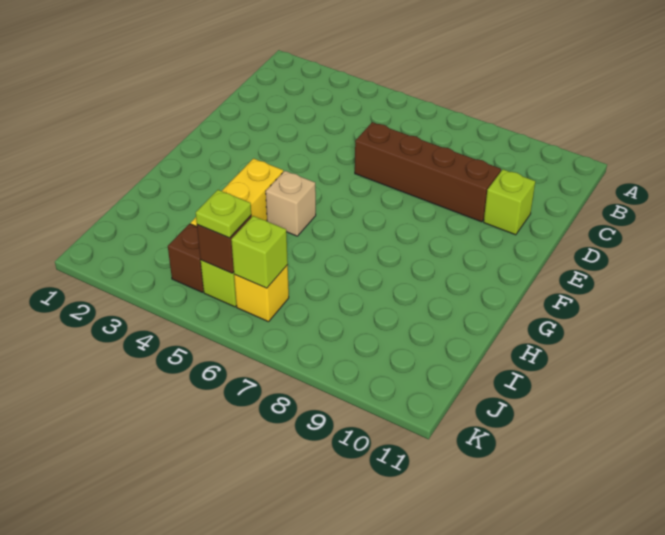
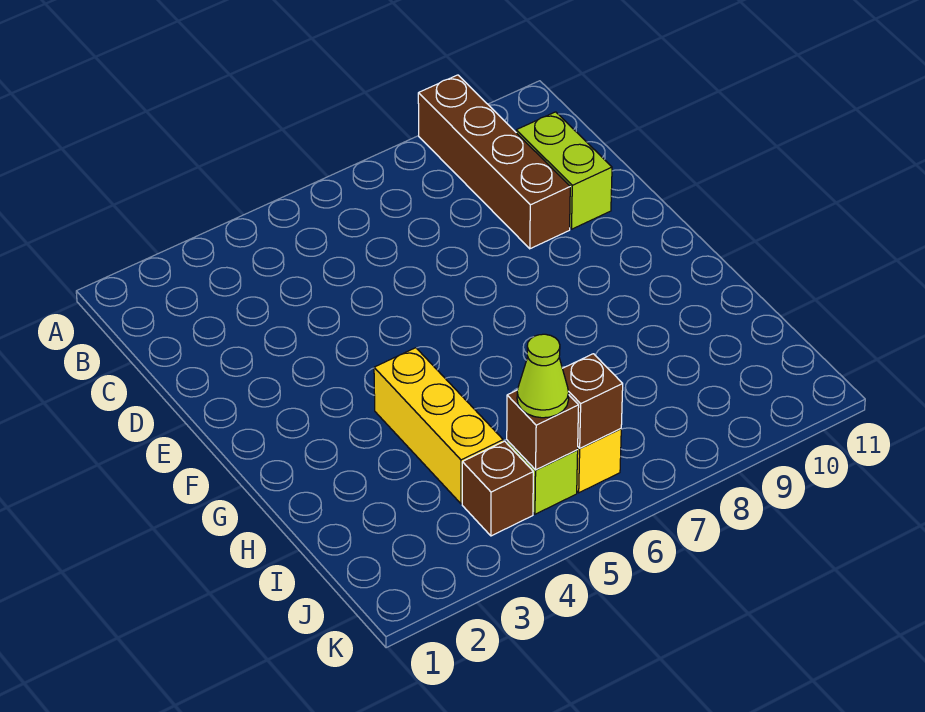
brown 1x4 brick [355,122,501,222] -> brown 1x4 brick turned to [418,75,570,249]
lime 1x1 brick [484,169,535,235] -> lime 1x2 brick [516,112,612,229]
tan 1x1 brick [266,171,316,236] -> none
lime 1x1 plate [196,190,251,238] -> lime 1x1 cone [517,334,569,418]
lime 1x1 brick [231,216,288,288] -> brown 1x1 brick [563,354,623,448]

